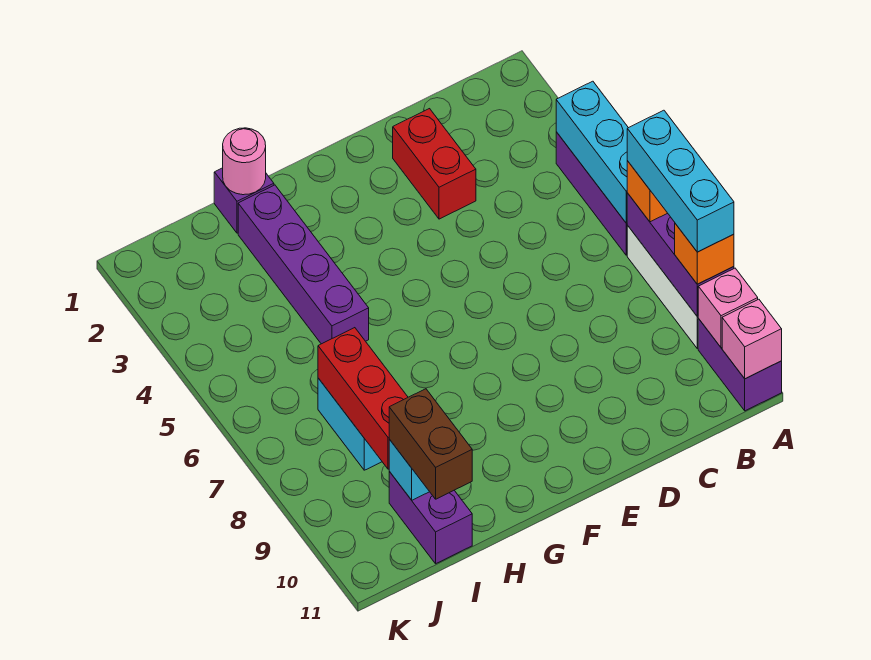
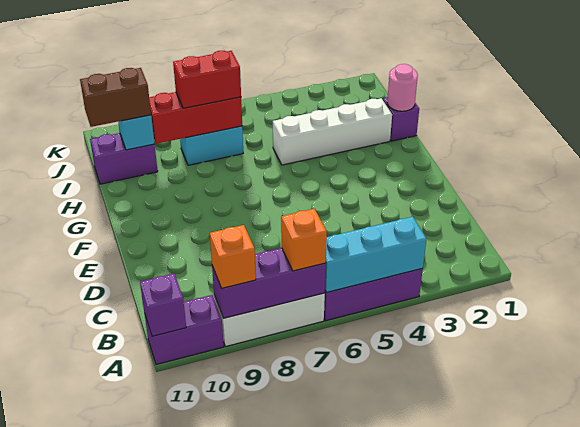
cyan 1x3 brick [627,110,734,252] -> none
pink 1x1 brick [698,268,758,348] -> none
pink 1x1 brick [722,299,782,379] -> purple 1x1 brick [140,274,186,336]
red 1x2 brick [393,109,476,219] -> red 1x2 brick moved to [173,51,241,108]
purple 1x4 brick [238,185,369,344] -> white 1x4 brick [273,98,392,165]

